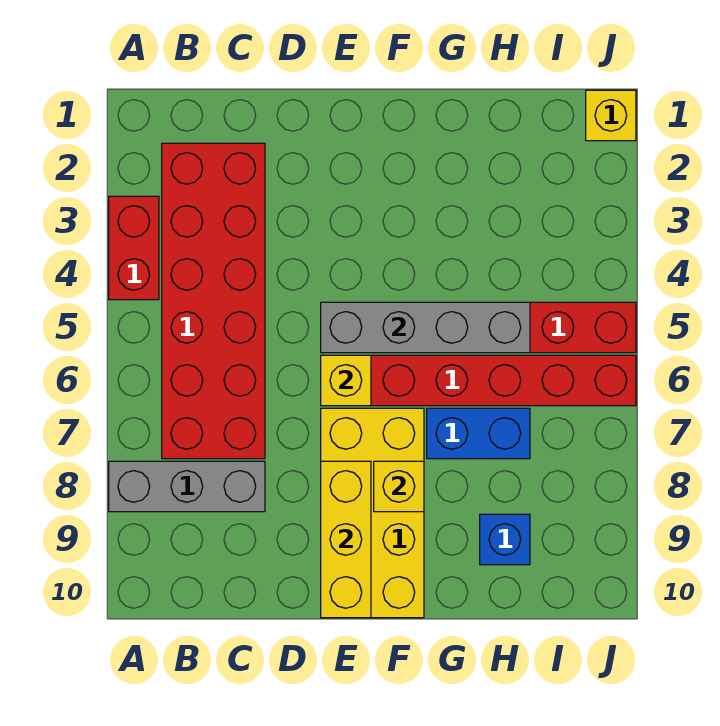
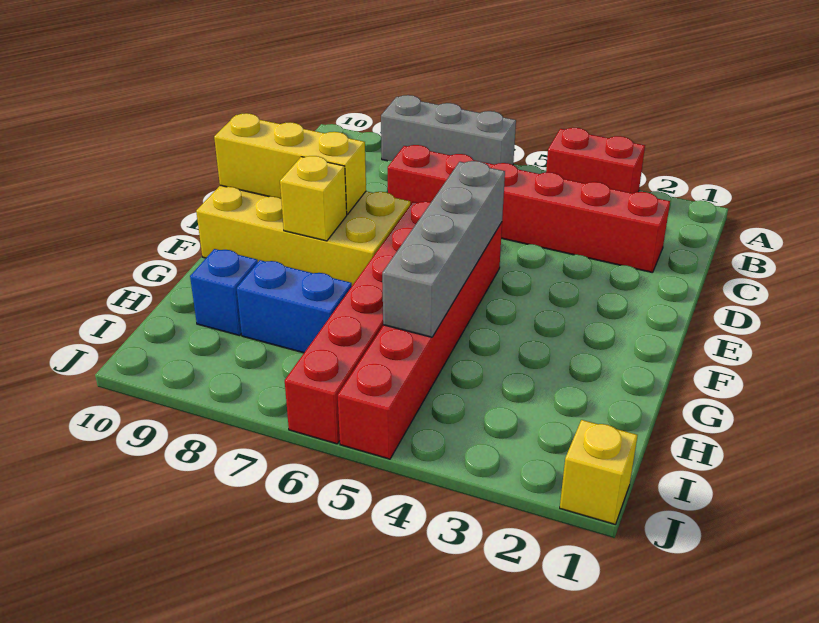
grey 1x3 brick [109,461,265,512] -> grey 1x3 brick turned to [381,95,516,165]
red 2x6 brick [162,143,265,459] -> red 1x6 brick [388,145,670,273]
yellow 1x1 brick [321,355,371,406] -> none
blue 1x2 brick [427,408,530,459] -> blue 1x2 brick turned to [237,260,352,353]

